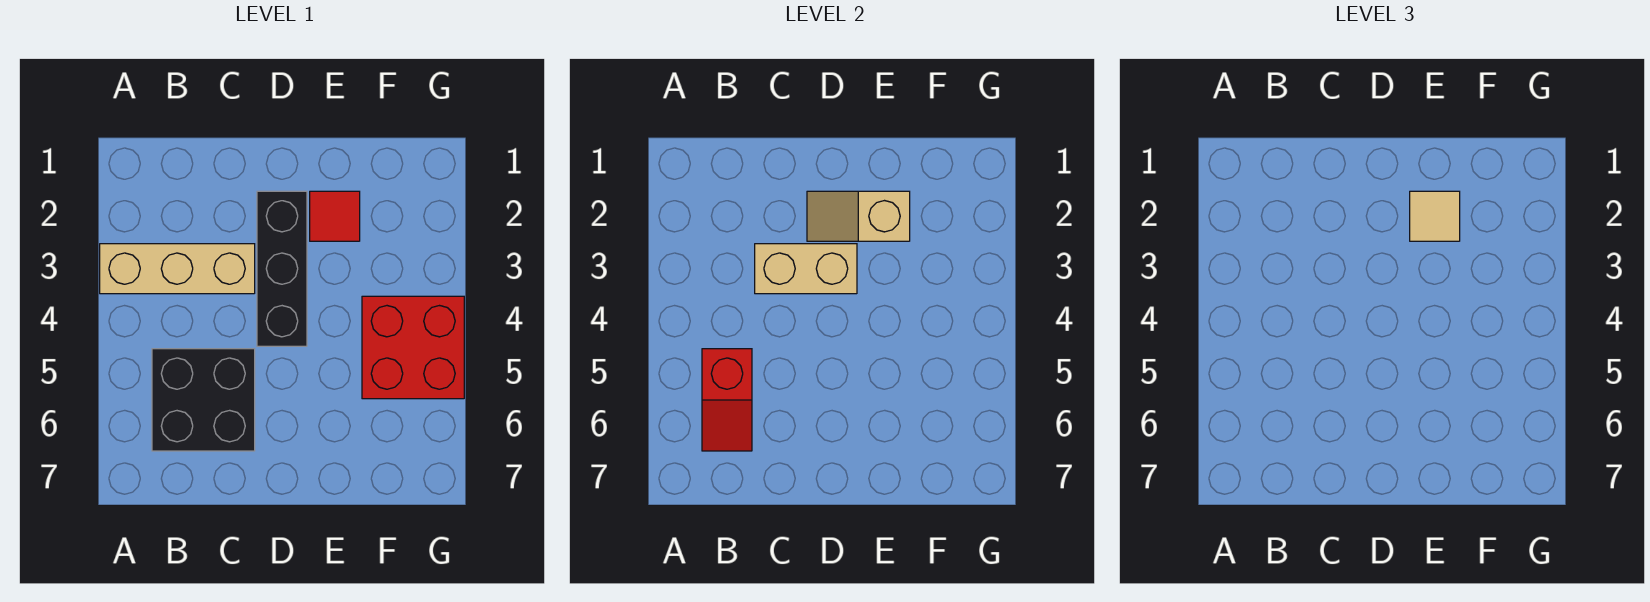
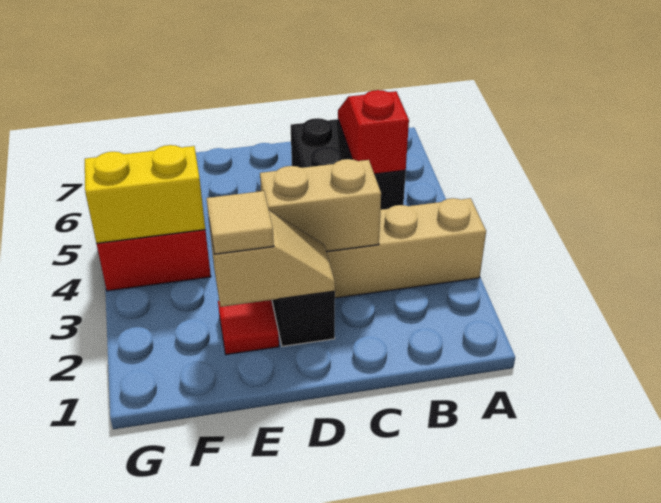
none -> yellow 1x2 brick [85,145,205,243]

